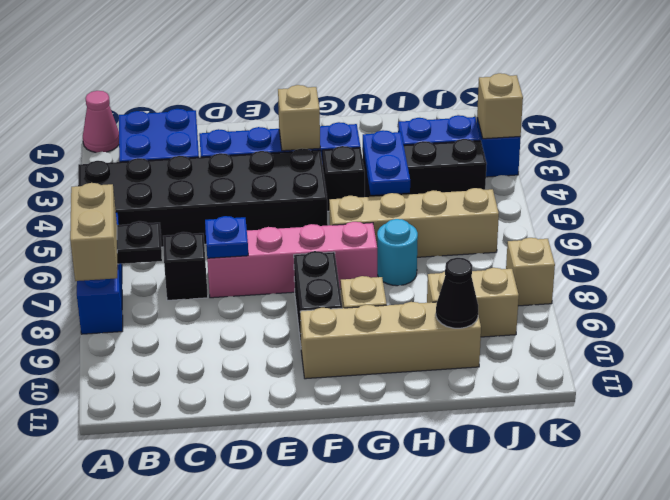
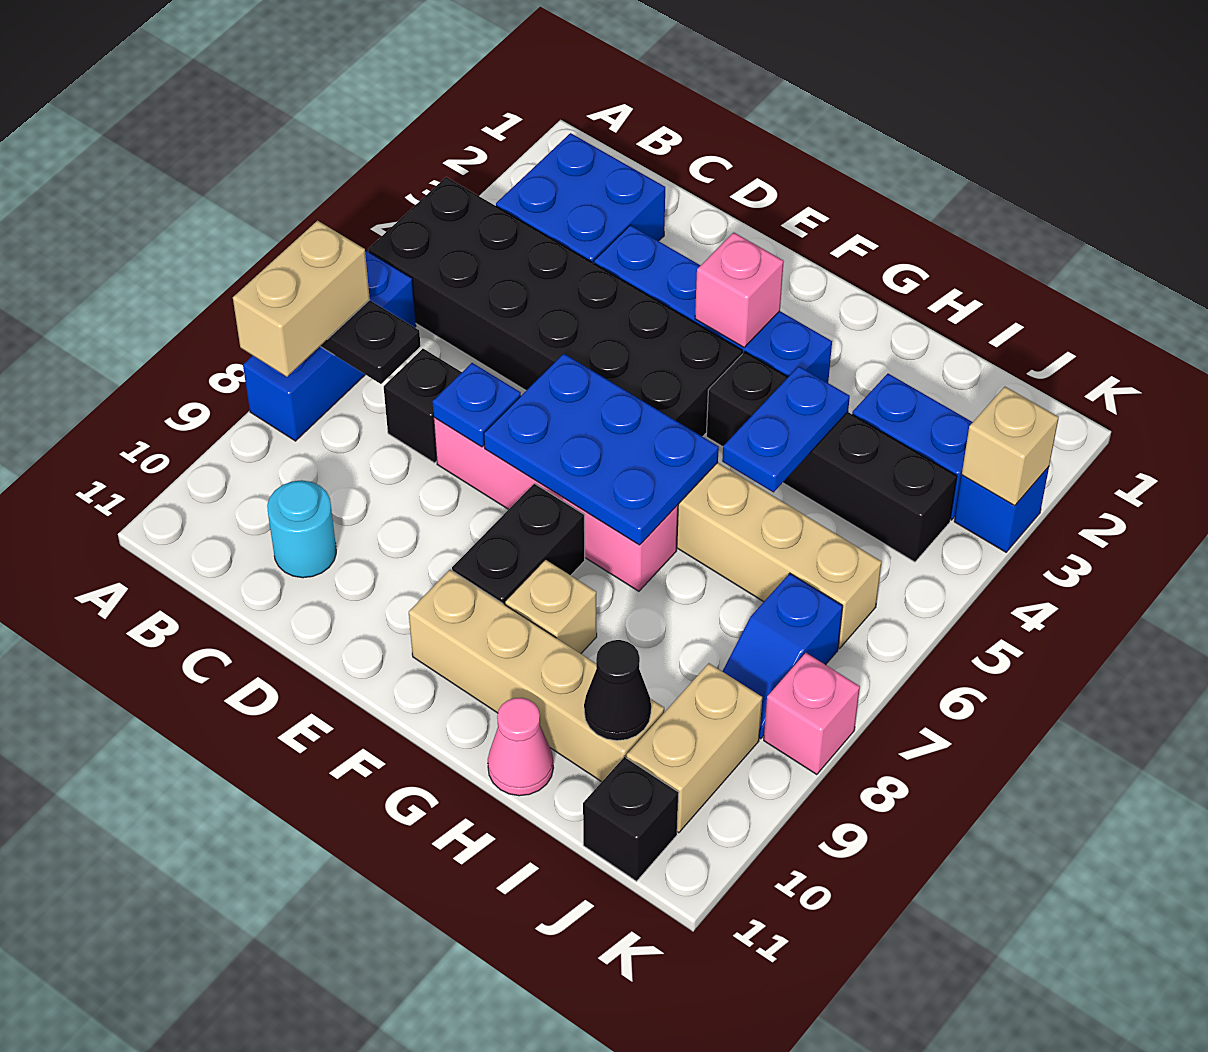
pink 1x1 cone [83,91,119,153] -> pink 1x1 cone moved to [488,698,553,796]
none -> blue 2x3 plate [484,354,719,545]
tan 1x1 brick [278,85,320,151] -> pink 1x1 brick [695,232,784,347]
cyan 1x1 round brick [377,219,418,286] -> cyan 1x1 round brick moved to [267,480,336,578]
tan 1x2 brick [427,268,519,337] -> tan 1x2 brick turned to [627,663,762,833]
none -> blue 1x2 slope [722,573,843,739]
none -> black 1x1 brick [583,757,679,881]
tan 1x1 brick [506,238,555,306] -> pink 1x1 brick [764,653,860,775]

